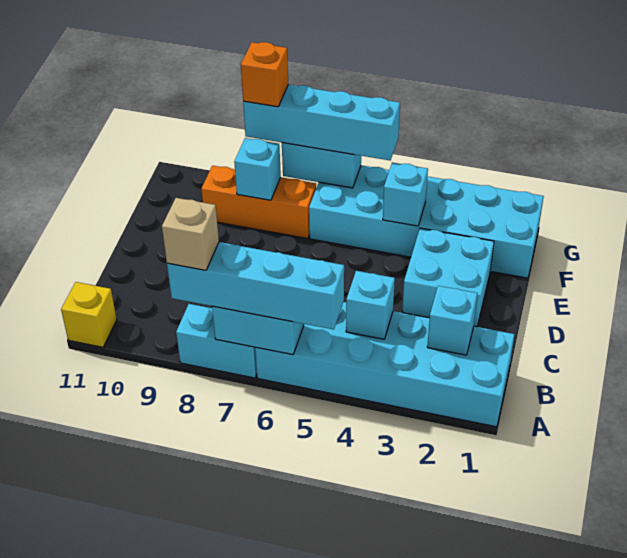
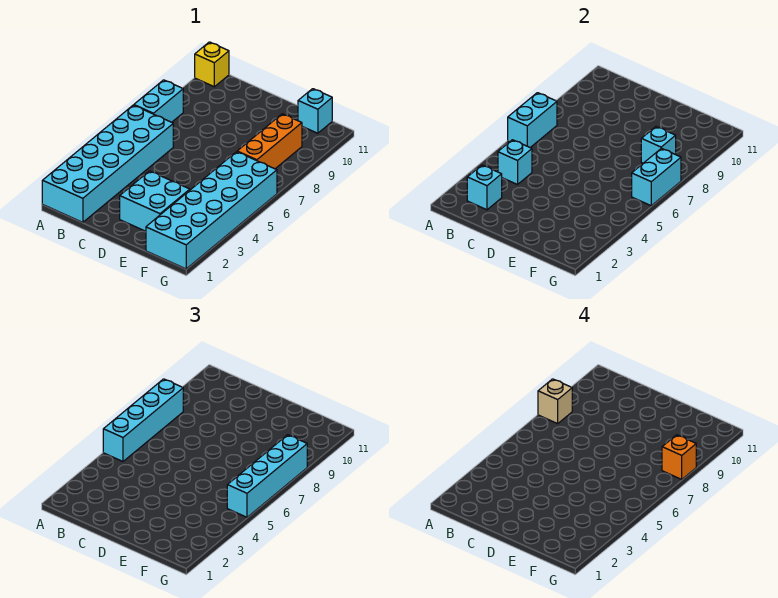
cyan 1x1 brick [383,163,428,226] -> cyan 1x1 brick moved to [298,89,332,133]

